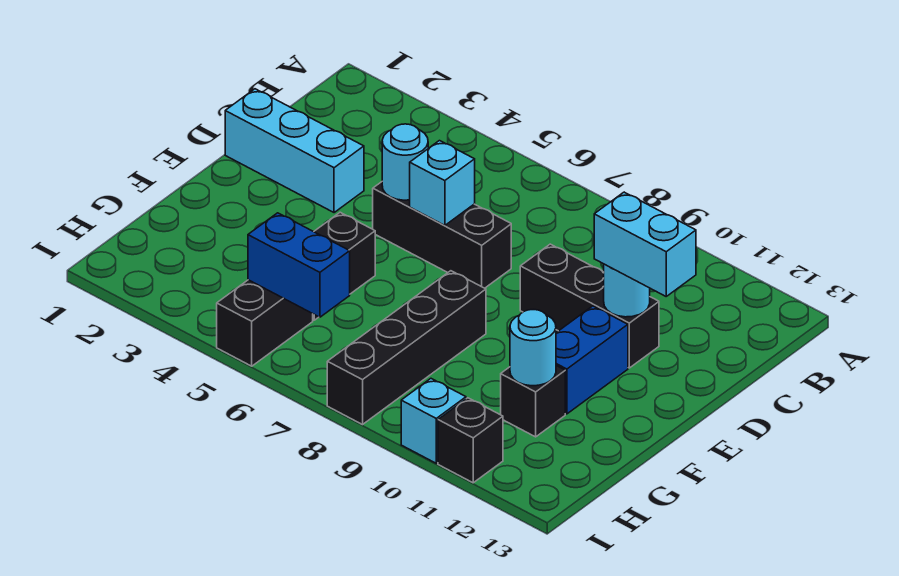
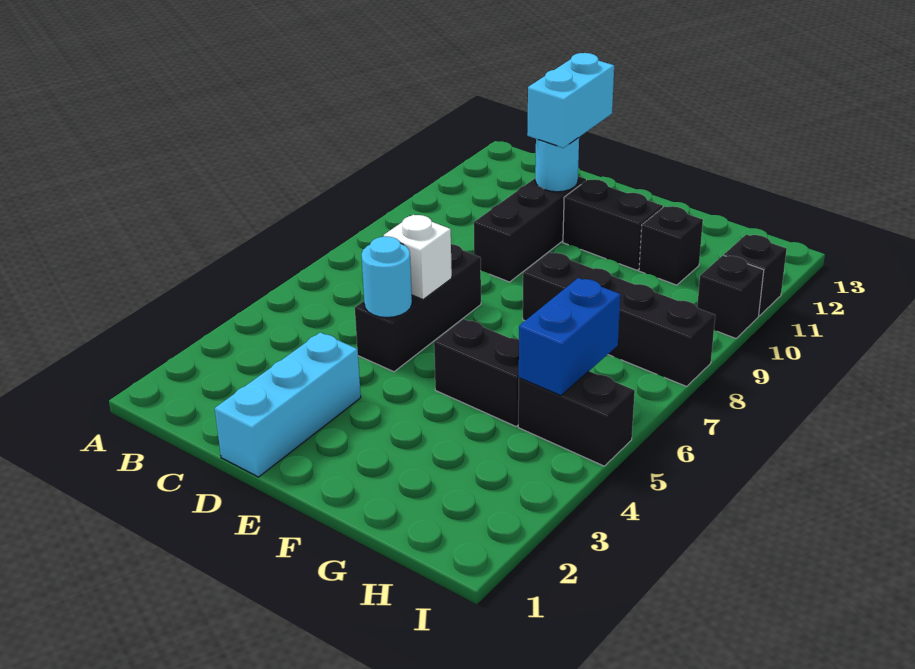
cyan 1x1 brick [410,141,475,225] -> white 1x1 brick [384,215,452,300]
blue 1x2 brick [556,306,628,414] -> black 1x2 brick [563,179,663,270]
cyan 1x1 round brick [510,310,556,386] -> none
cyan 1x1 brick [401,379,466,463] -> black 1x1 brick [697,255,764,338]

